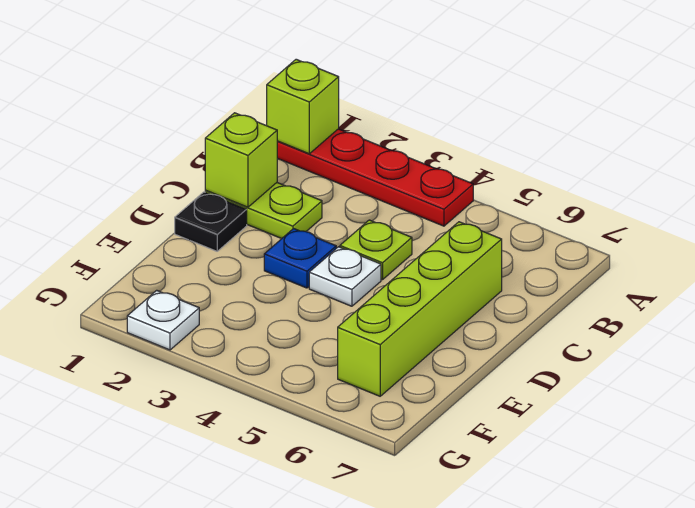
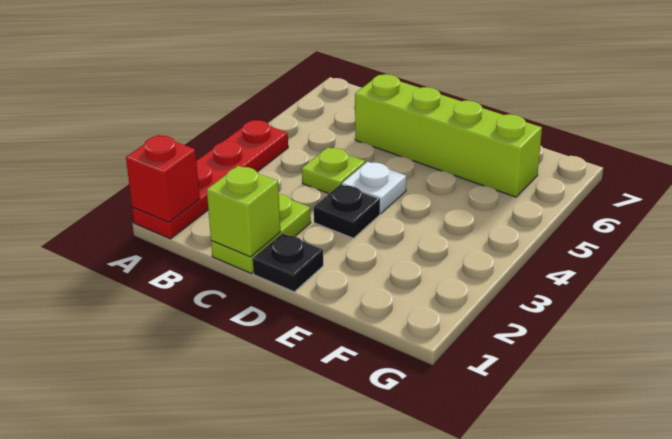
lime 1x1 brick [267,59,339,154] -> red 1x1 brick [126,135,200,222]
blue 1x1 plate [264,229,336,288] -> black 1x1 plate [314,184,380,238]
white 1x1 plate [127,290,199,350] -> none

